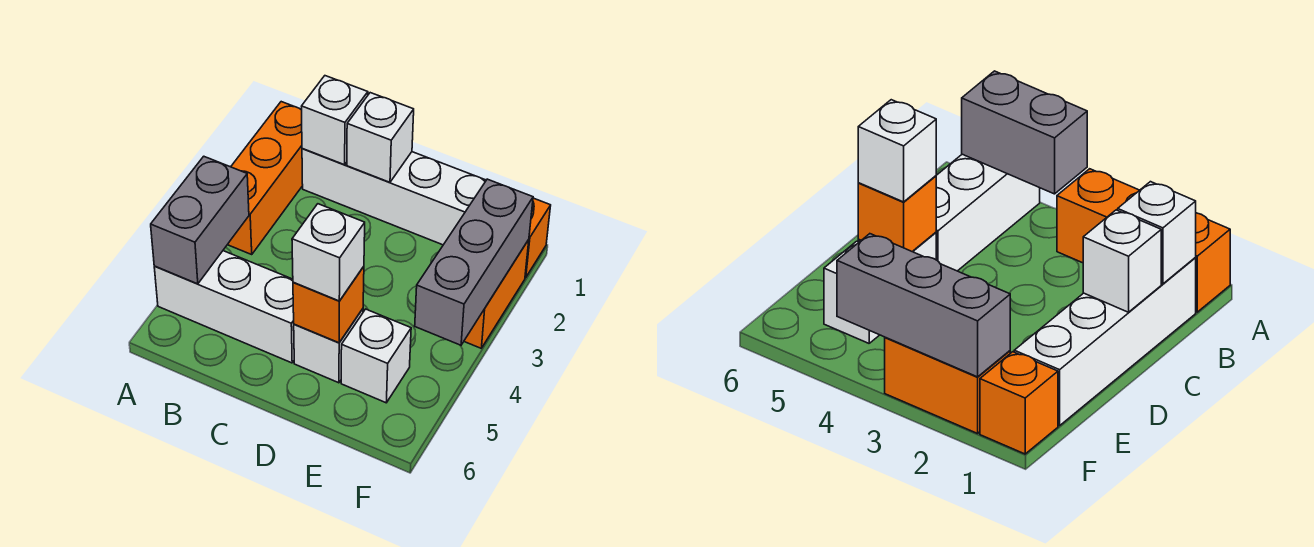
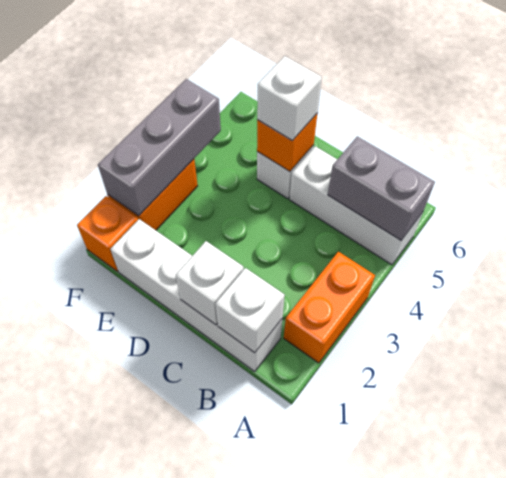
orange 1x3 brick [227,102,303,254] -> orange 1x2 brick [284,252,375,363]
grey 1x2 brick [151,156,249,284] -> grey 1x2 brick turned to [328,137,435,240]
white 1x1 brick [341,309,411,403] -> none

